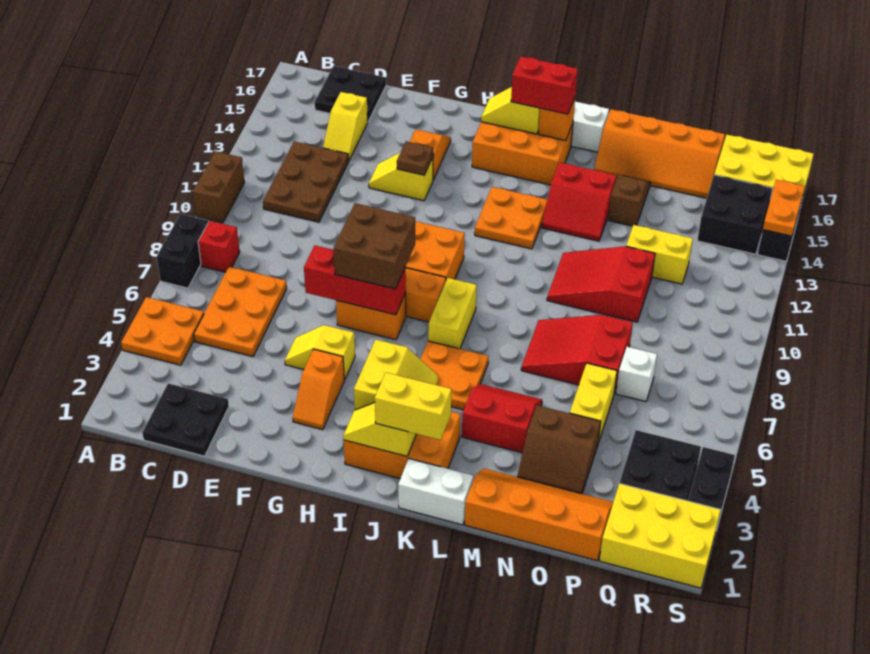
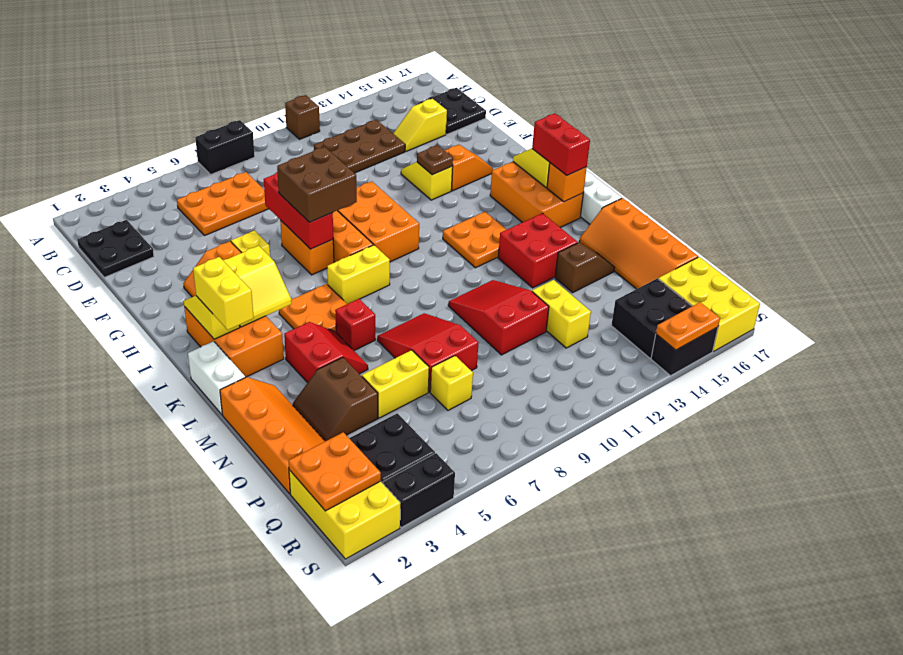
orange 2x2 plate [121,297,204,365] -> orange 2x2 plate moved to [288,432,381,511]
brown 1x2 brick [193,151,244,223] -> brown 1x1 brick [285,95,320,139]
red 1x1 brick [198,221,240,272] -> red 1x1 brick moved to [335,299,375,350]
red 2x2 slope [542,162,616,241] -> red 2x2 brick [498,213,578,288]
white 1x1 brick [616,347,657,402] -> yellow 1x1 brick [430,356,473,410]

